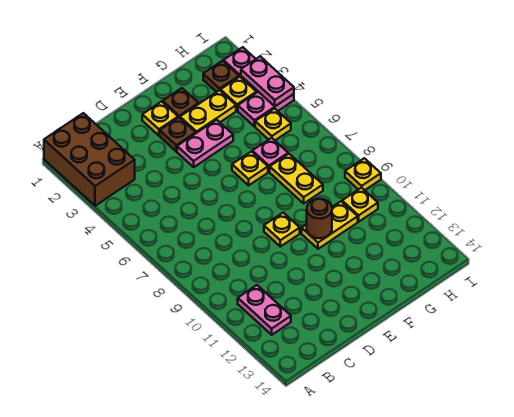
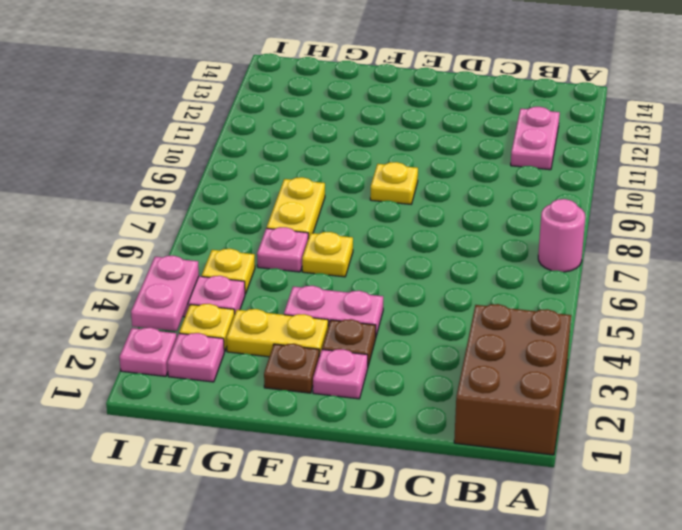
none -> pink 1x1 round brick [538,199,585,272]
yellow 1x1 plate [142,102,178,135] -> pink 1x1 plate [313,349,368,399]
yellow 1x2 plate [302,201,358,249] -> none
brown 1x1 round brick [307,199,332,238] -> none
brown 1x1 plate [203,61,239,92] -> pink 1x1 plate [167,333,224,382]
yellow 1x1 plate [342,188,378,222] -> none
yellow 1x1 plate [345,158,381,190] -> none

